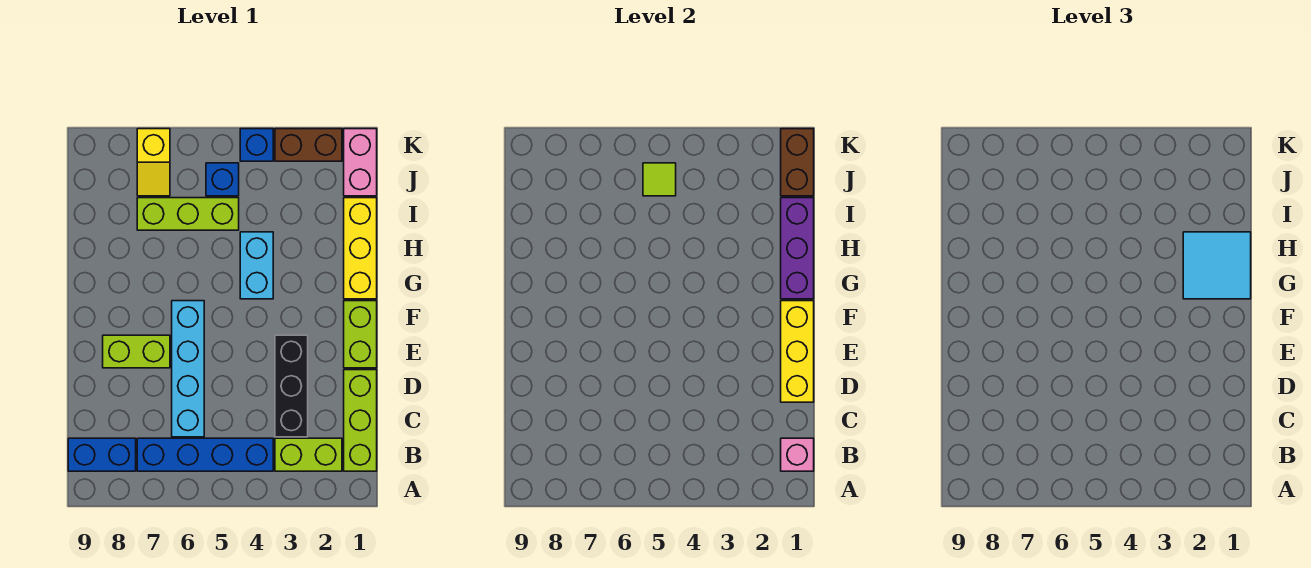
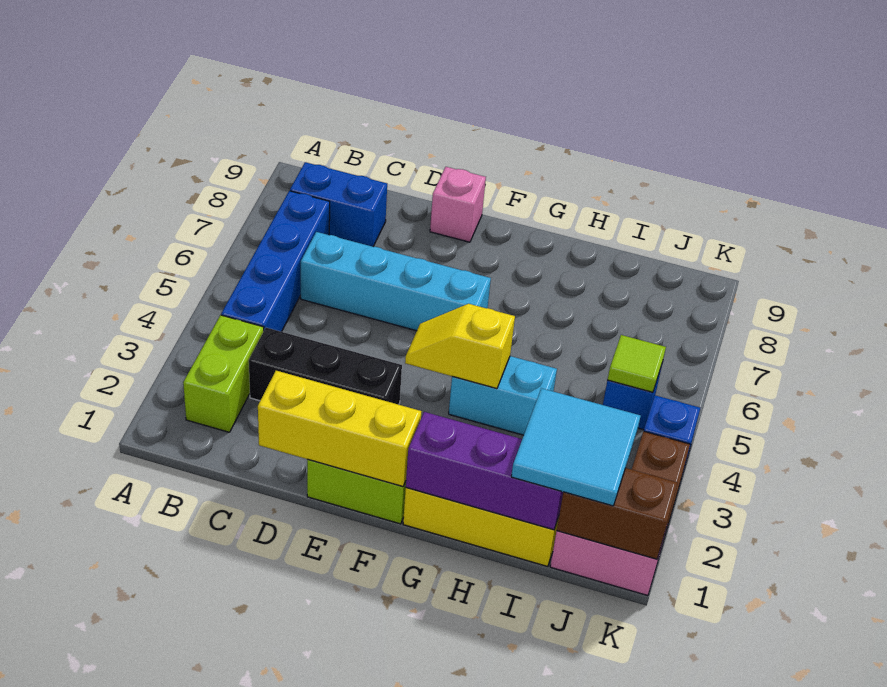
lime 1x3 brick [344,370,377,471] -> none
pink 1x1 brick [781,438,814,471] -> pink 1x1 brick moved to [430,167,486,242]
blue 1x2 brick [68,438,136,471] -> blue 1x2 brick turned to [290,162,387,247]
lime 1x2 brick [103,335,170,368] -> none
cyan 2x2 tile [1183,232,1251,299] -> cyan 2x2 tile moved to [511,388,640,506]
lime 1x3 brick [137,198,239,230] -> none
yellow 1x2 slope [137,129,170,196] -> yellow 1x2 slope moved to [405,304,515,389]

